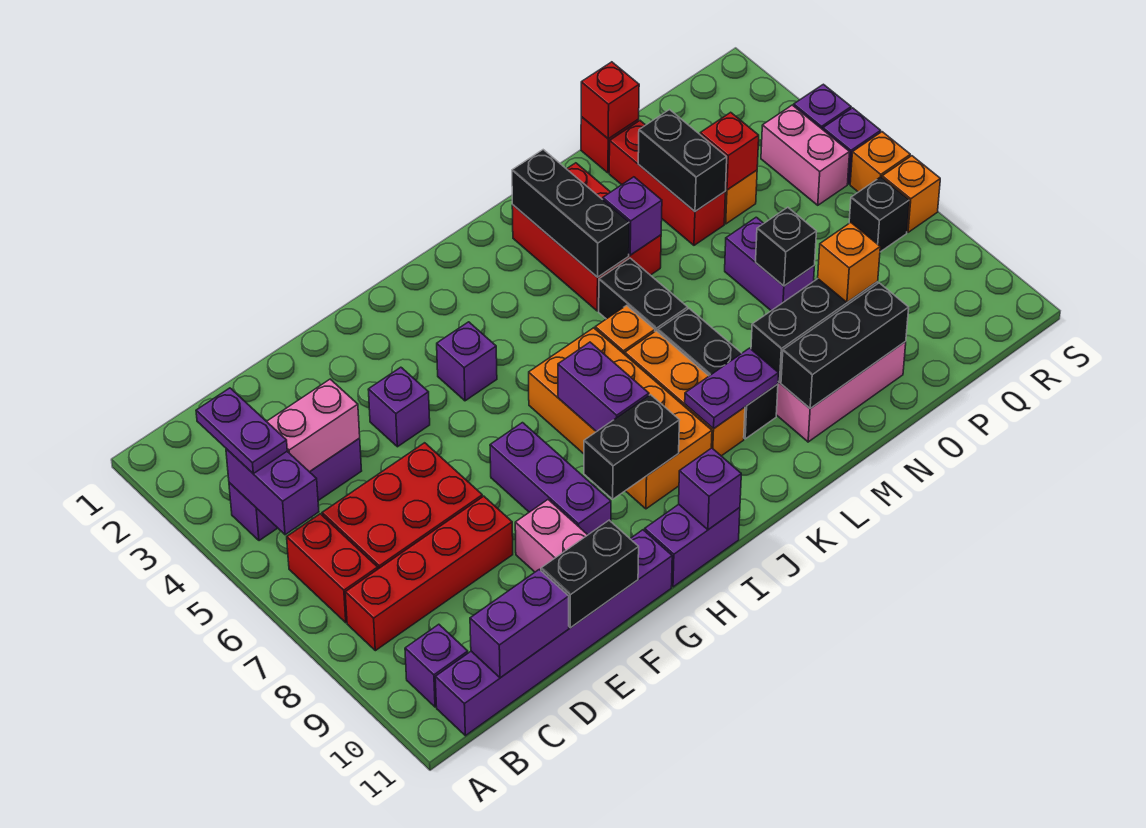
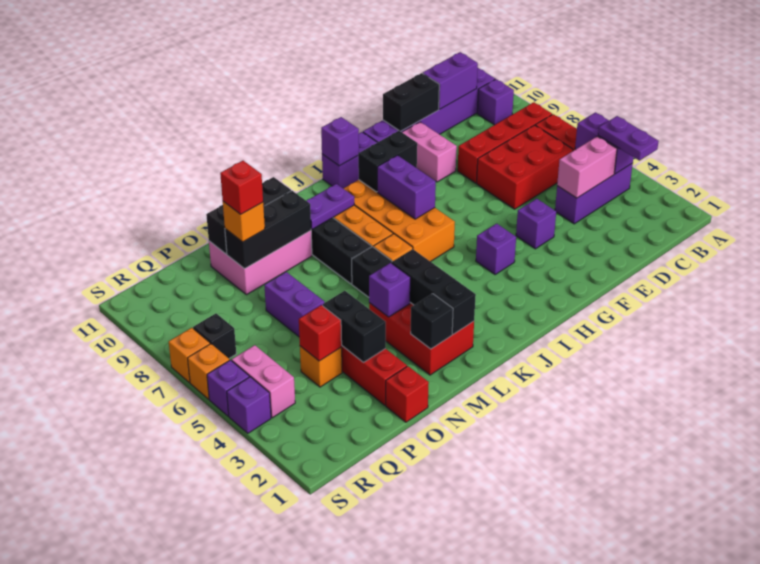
purple 1x3 brick [490,423,611,535] -> none
red 1x1 brick [581,62,639,139] -> red 1x1 brick moved to [220,161,263,214]
black 1x1 brick [756,207,817,286] -> black 1x1 brick moved to [411,294,453,349]

